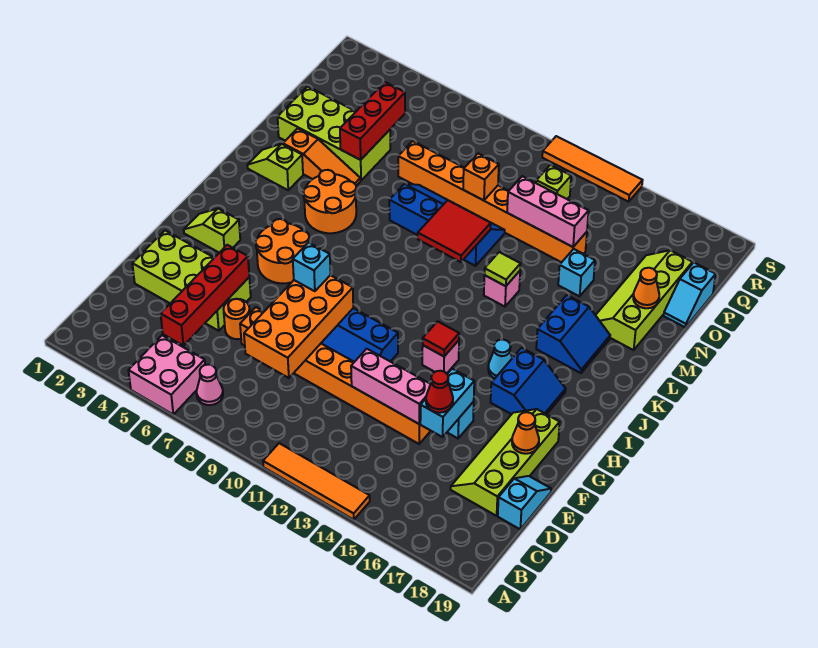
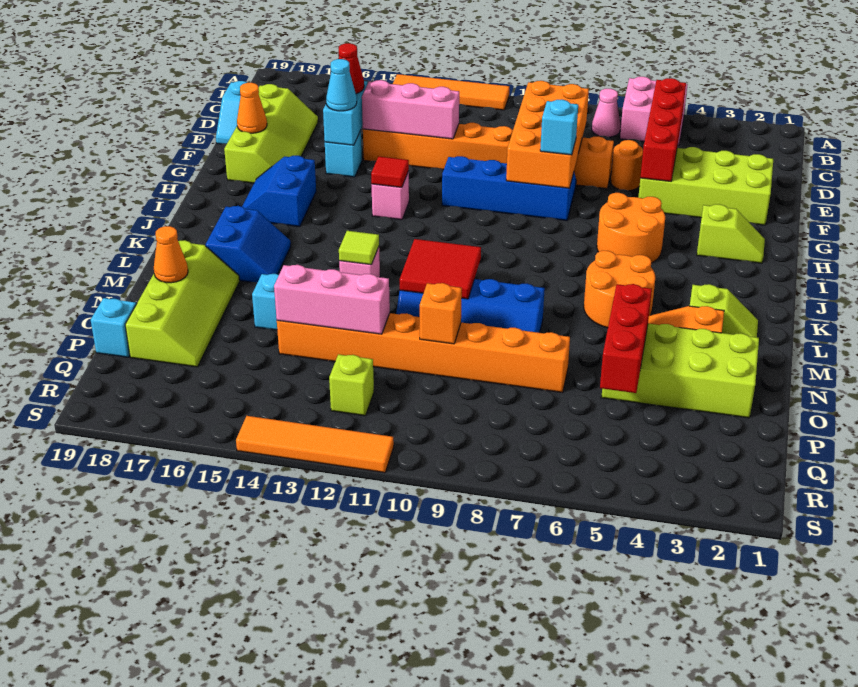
cyan 1x1 cone [488,339,512,378] -> cyan 1x1 cone moved to [326,59,357,111]
blue 2x2 slope [536,295,610,373] -> blue 2x2 slope turned to [206,206,291,283]

